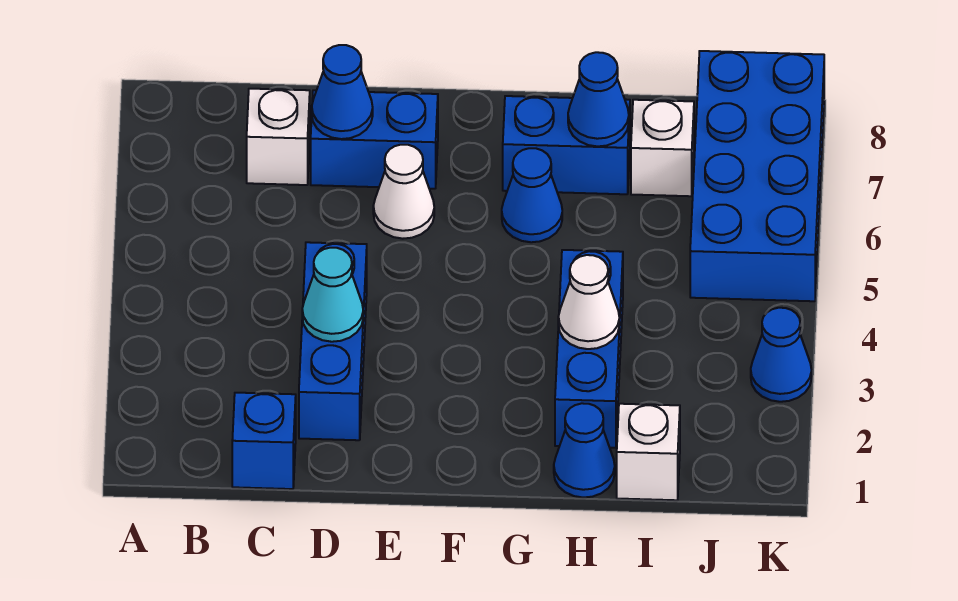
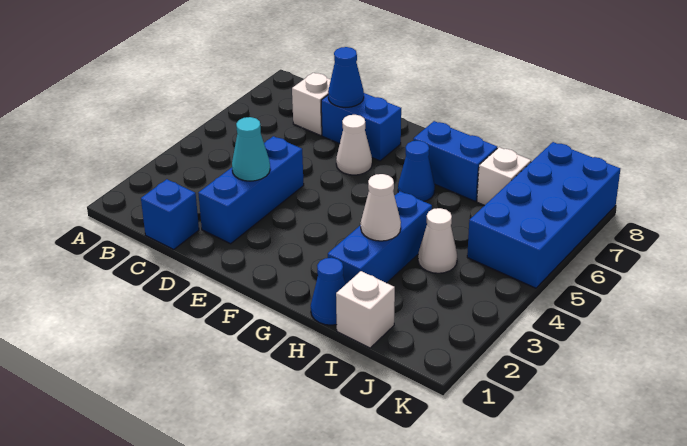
blue 1x1 cone [568,52,629,146] -> none
none -> white 1x1 cone [418,208,457,273]
blue 1x1 cone [751,308,812,402] -> none

